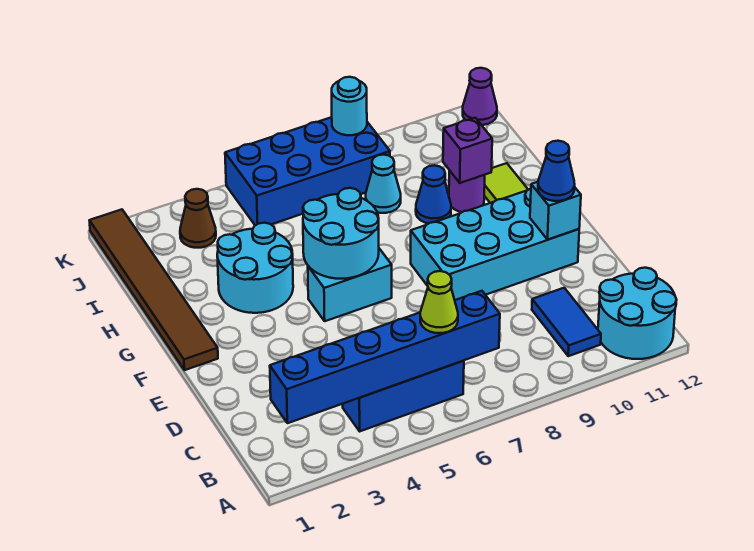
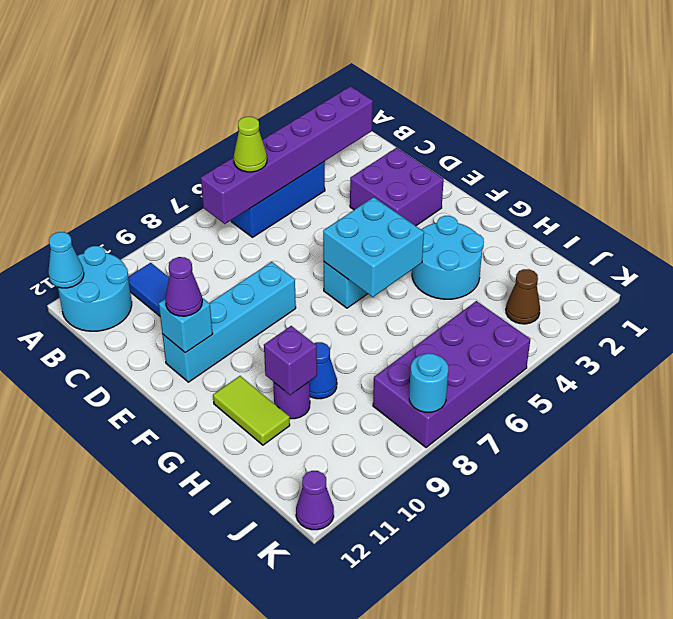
blue 1x6 brick [270,291,500,423] -> purple 1x6 brick [201,86,373,224]
none -> purple 2x2 brick [350,148,444,226]
cyan 2x4 brick [411,189,579,300] -> cyan 1x4 brick [162,262,296,382]
blue 1x1 cone [538,141,575,201] -> purple 1x1 cone [165,257,202,316]
brown 1x6 tile [89,209,218,370] -> none
cyan 2x2 round brick [303,188,379,279] -> cyan 2x2 brick [323,197,424,297]
cyan 1x1 cone [366,155,401,213] -> cyan 1x1 cone moved to [48,232,84,288]
blue 2x4 brick [225,117,390,225] -> purple 2x4 brick [373,301,530,448]

